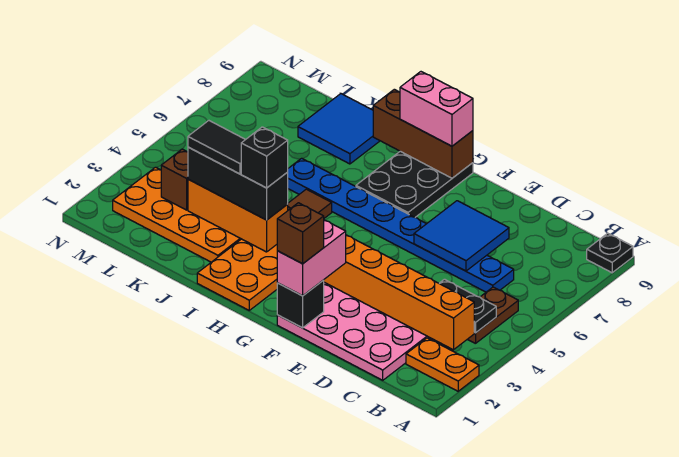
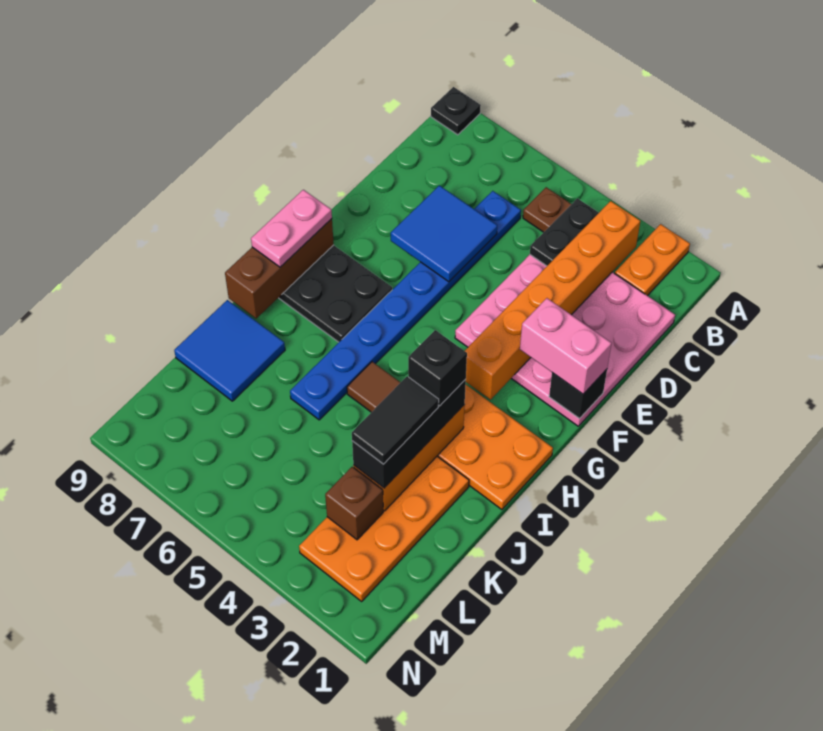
brown 1x1 brick [277,203,324,264] -> none
pink 1x2 brick [400,72,473,146] -> pink 1x2 plate [251,190,332,267]

